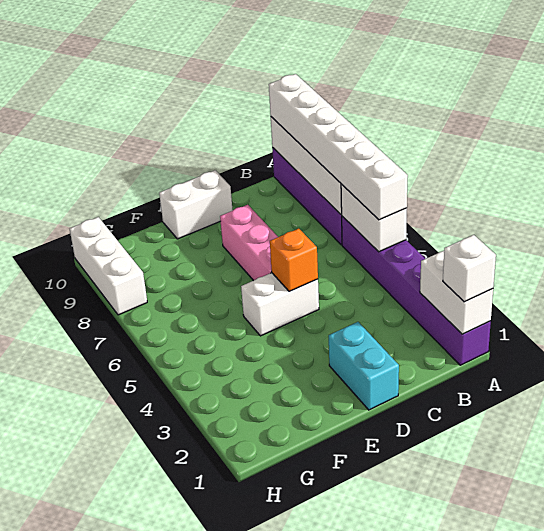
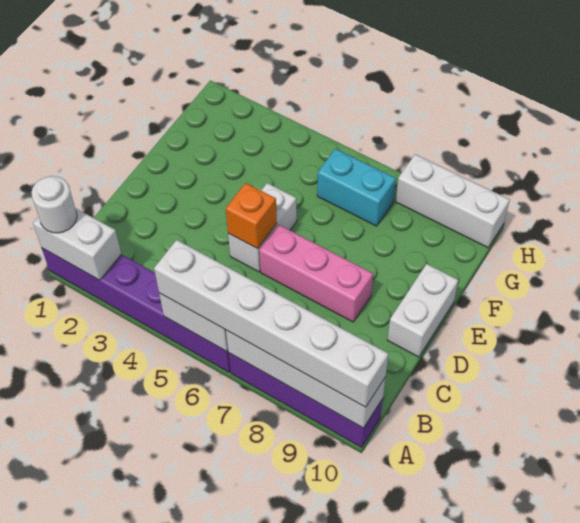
white 1x1 brick [443,235,496,302] -> white 1x1 round brick [31,176,77,233]
cyan 1x2 brick [329,322,399,410] -> cyan 1x2 brick moved to [317,149,396,226]

